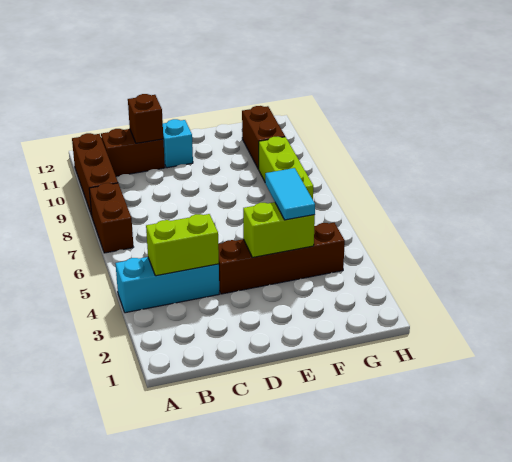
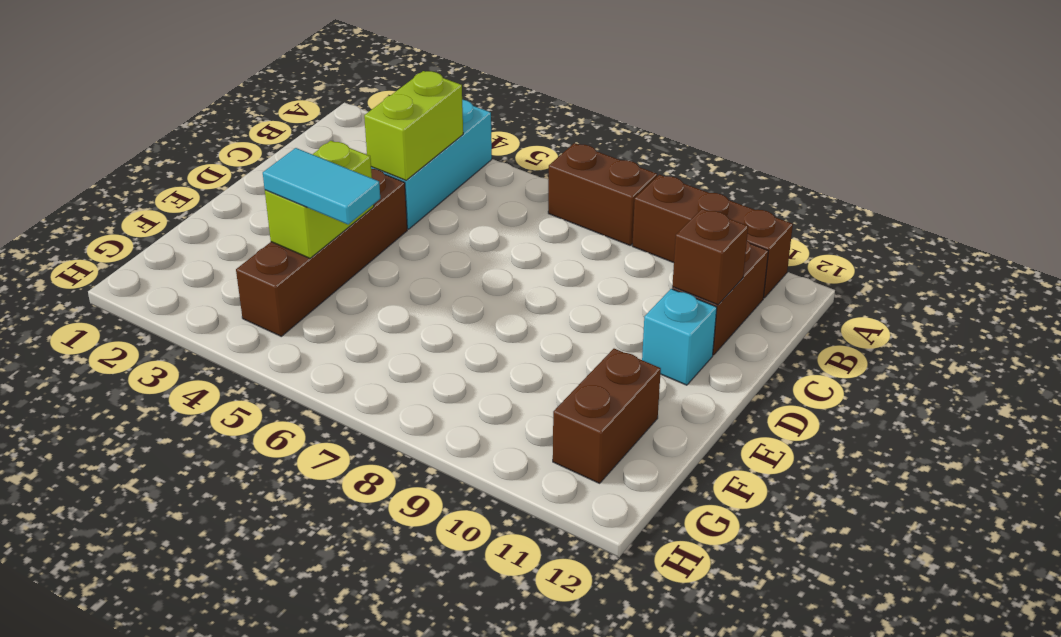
lime 1x3 brick [259,137,313,199] -> none
brown 1x2 brick [242,106,285,169] -> brown 1x2 brick turned to [553,349,661,483]

